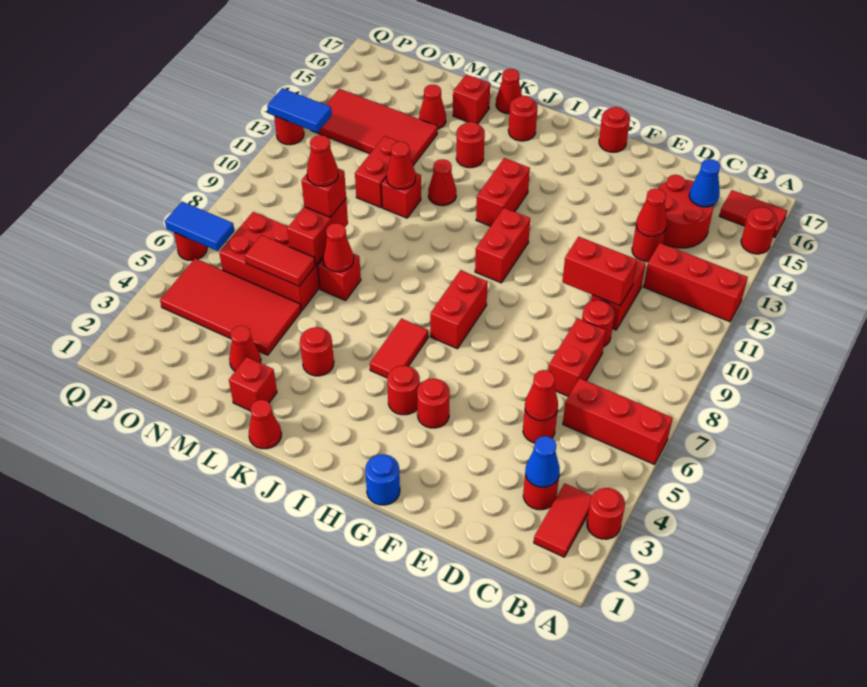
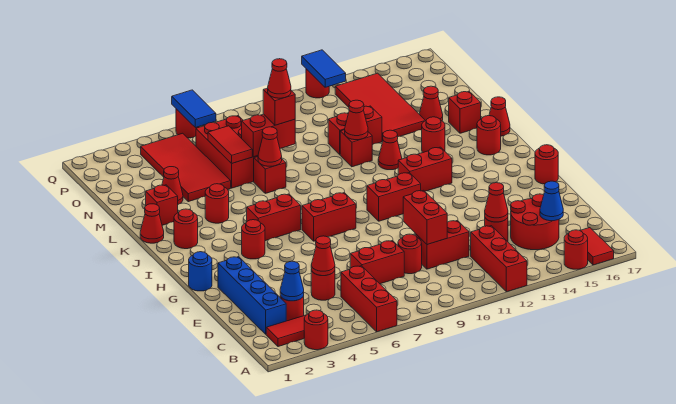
none -> blue 1x4 brick [218,257,286,334]
red 1x1 round brick [417,379,450,428] -> red 1x1 round brick moved to [174,209,198,249]
red 1x2 tile [370,319,428,378] -> red 1x2 brick [247,194,301,241]

